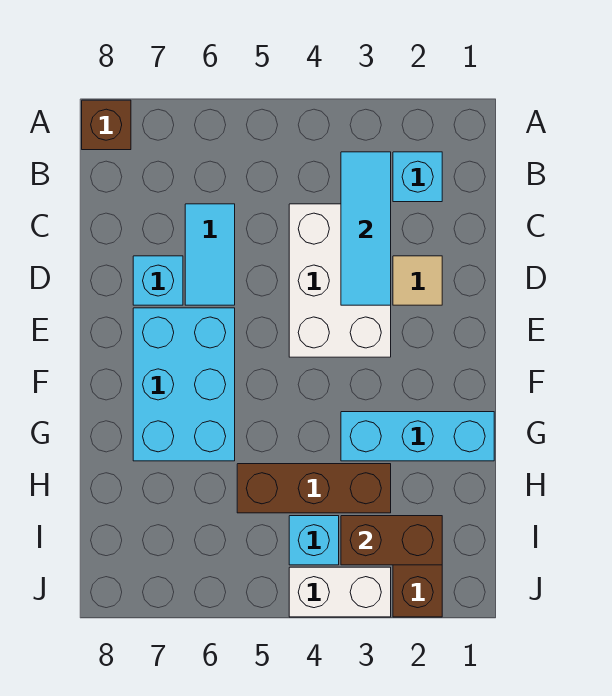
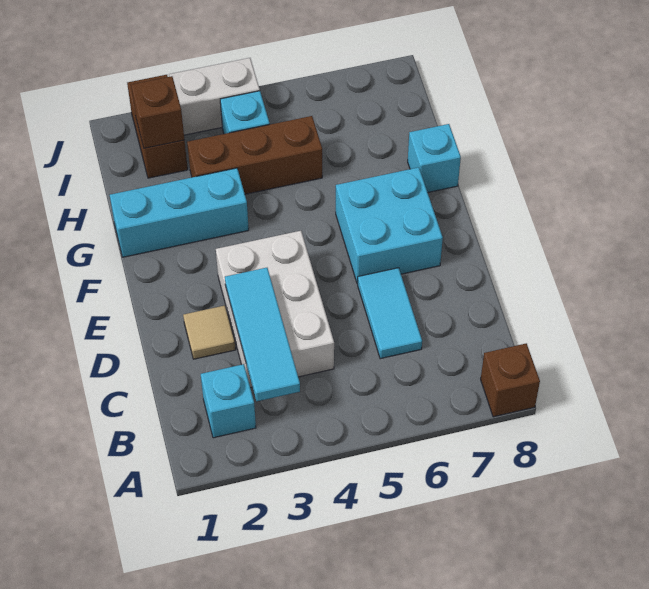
cyan 1x1 brick [133,256,183,305] -> cyan 1x1 brick moved to [408,124,461,192]
cyan 2x3 brick [133,308,235,461] -> cyan 2x2 brick [336,167,443,284]
brown 1x2 brick [341,516,442,565] -> brown 1x1 brick [131,76,184,148]

